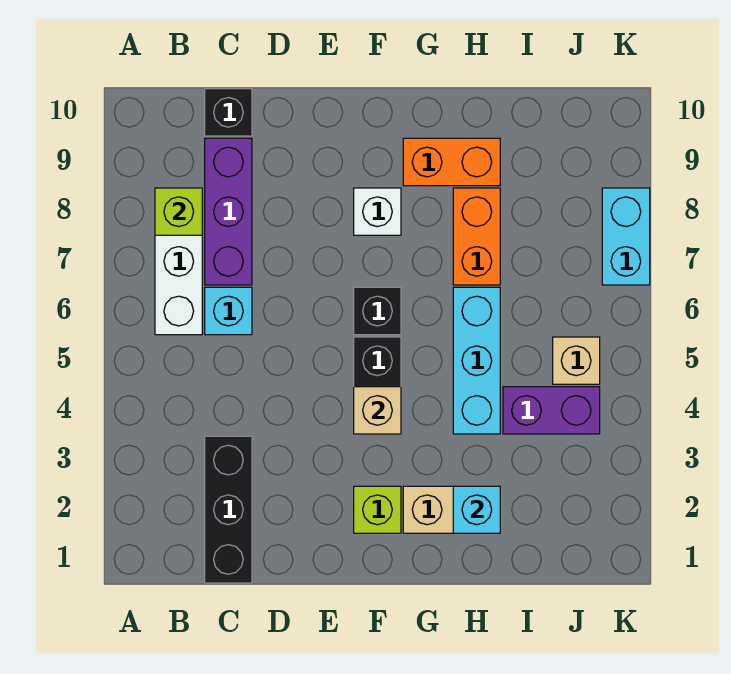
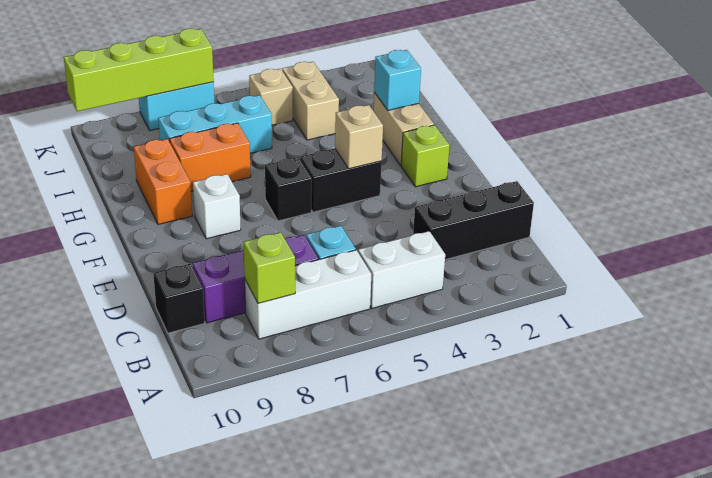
none -> white 1x2 brick [358,231,445,308]
cyan 1x3 brick [453,287,500,434] -> cyan 1x3 brick moved to [158,95,272,153]
purple 1x2 brick [503,387,600,434] -> tan 1x2 brick [282,62,339,140]
none -> lime 1x4 brick [64,29,214,111]

